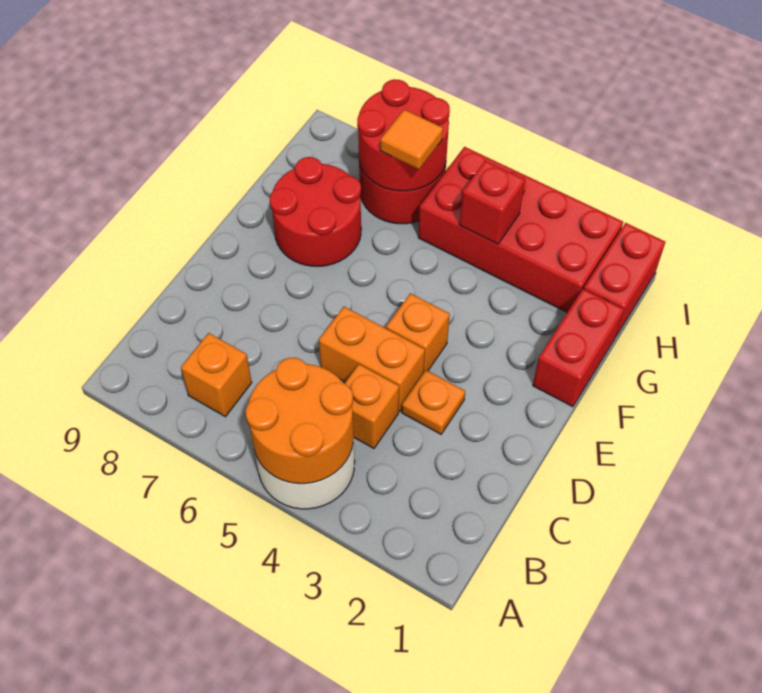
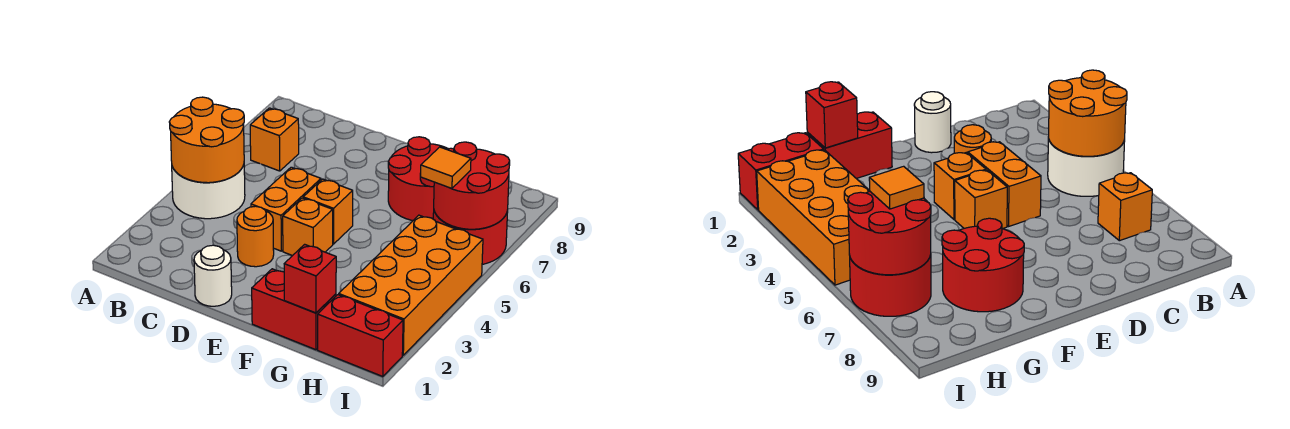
orange 1x1 brick [345,364,399,448] -> orange 1x1 brick moved to [303,179,353,244]
none -> white 1x1 round brick [194,245,232,306]
orange 1x1 plate [402,370,465,434] -> orange 1x1 round brick [237,206,274,267]
red 2x4 brick [418,147,623,312] -> orange 2x4 brick [339,215,483,355]
red 1x1 brick [460,160,525,244] -> red 1x1 brick moved to [284,244,336,313]

